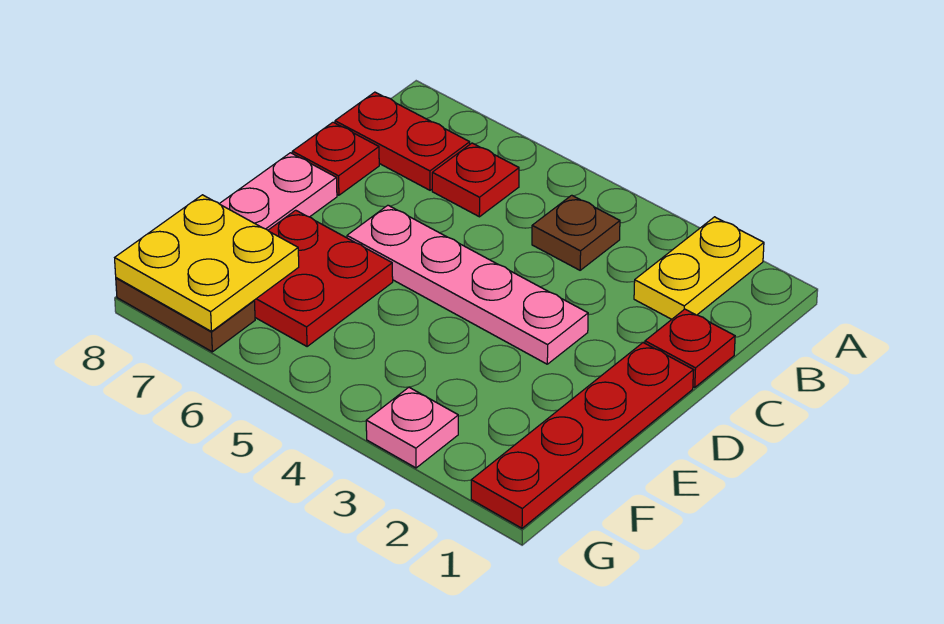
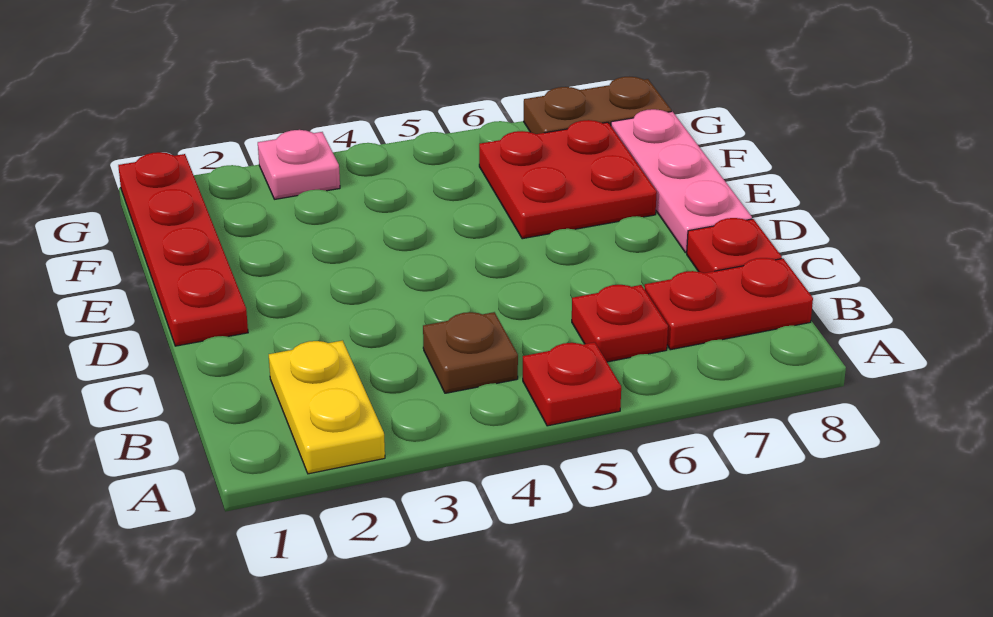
red 1x1 plate [645,309,735,387] -> red 1x1 plate moved to [523,342,621,426]
pink 1x4 plate [347,205,588,364] -> none
yellow 2x2 plate [115,195,299,331] -> none

